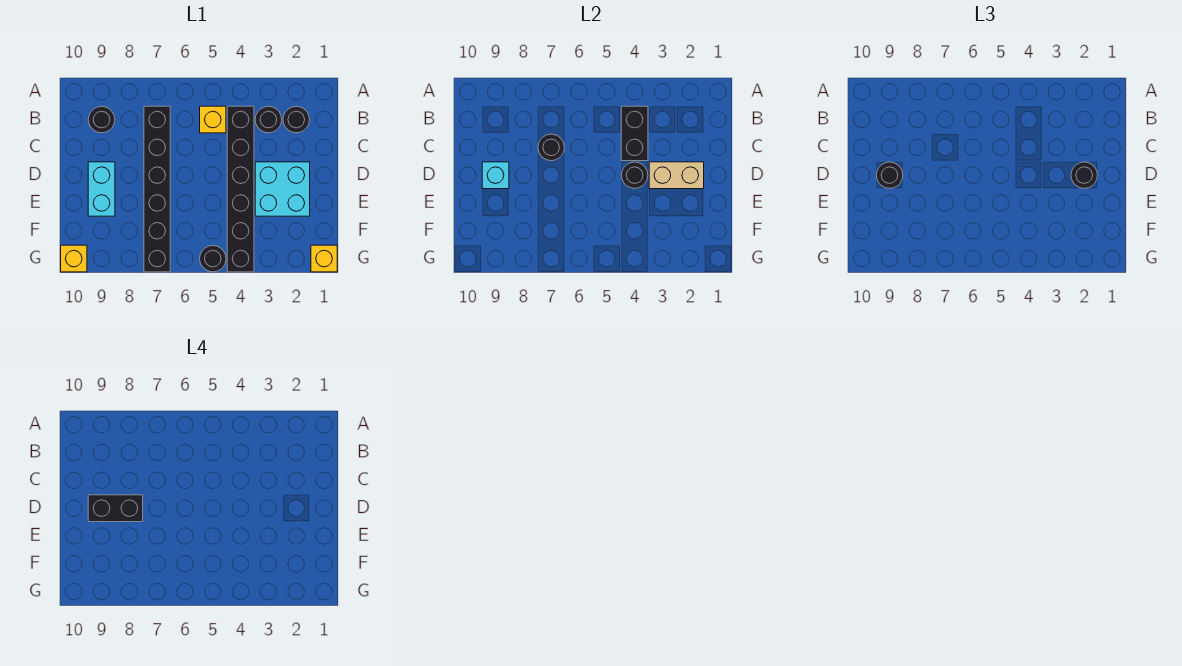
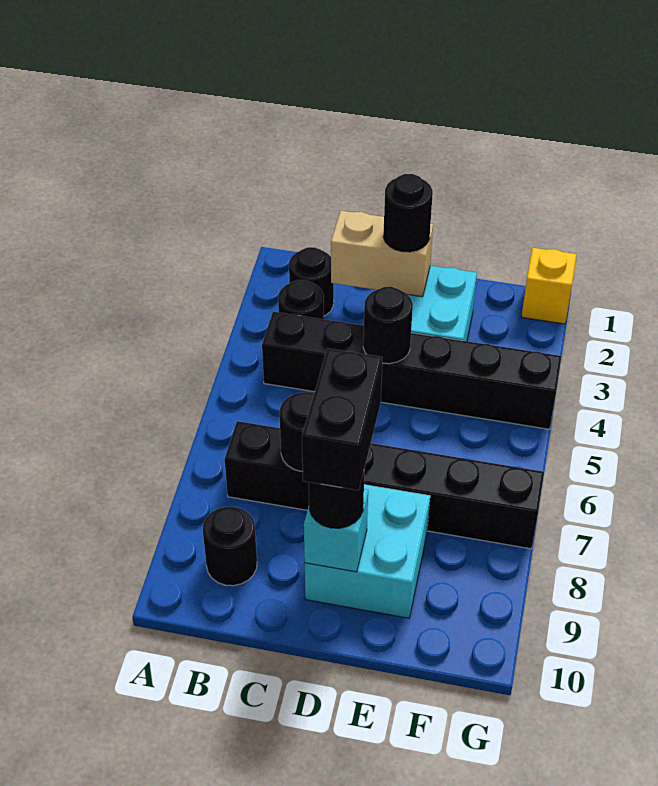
black 1x2 brick [621,106,648,161] -> none
yellow 1x1 brick [200,106,226,133] -> none
tan 1x2 brick [649,162,704,189] -> tan 1x2 brick turned to [331,211,433,297]
cyan 1x2 brick [88,162,115,216] -> cyan 2x2 brick [305,485,430,618]
black 1x1 round brick [200,246,226,272] -> none
yellow 1x1 brick [61,245,87,272] -> none

